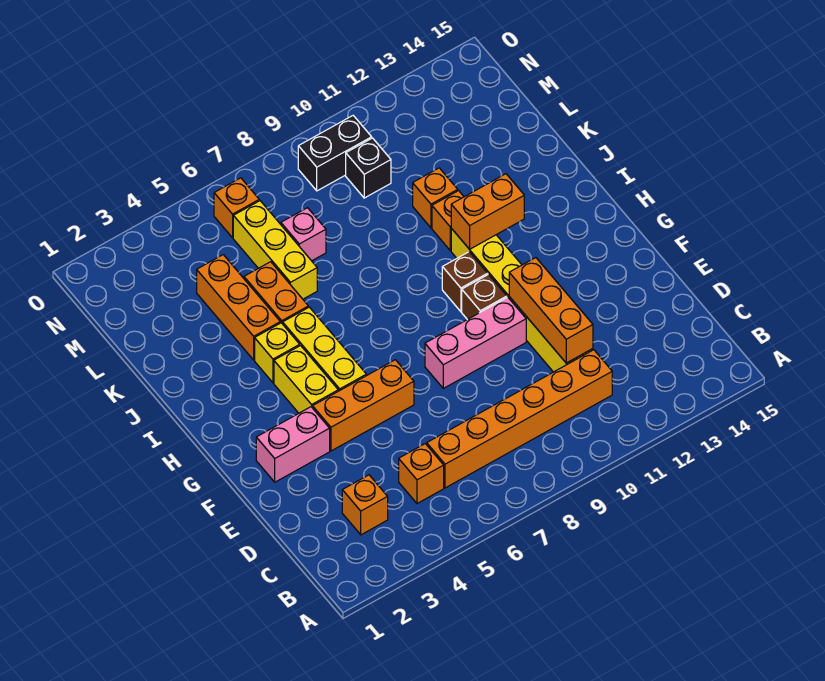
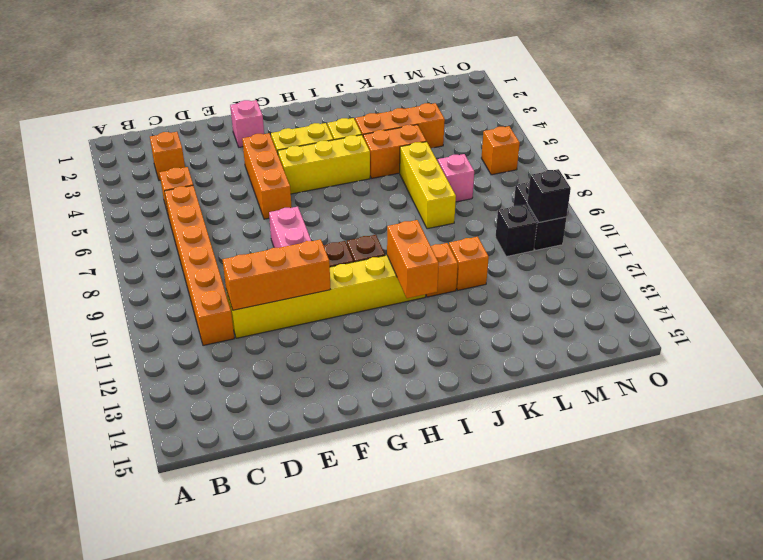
pink 1x2 brick [256,407,330,482] -> pink 1x1 brick [230,100,264,147]
yellow 1x3 brick [233,201,317,299] -> yellow 1x3 brick turned to [400,142,456,229]
none -> black 1x1 brick [527,169,571,222]

